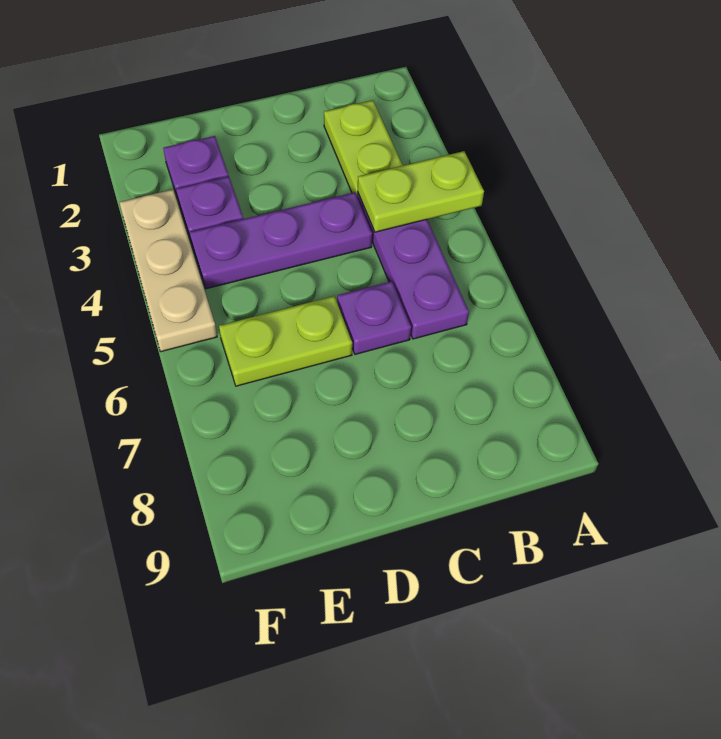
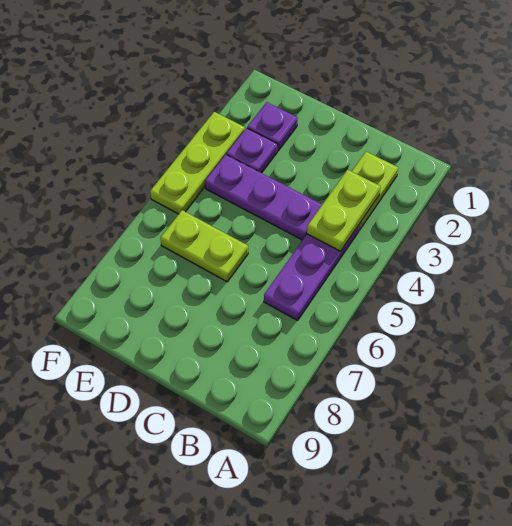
lime 1x2 plate [358,151,484,232] -> lime 1x2 plate turned to [307,170,381,251]
purple 1x1 plate [337,281,411,354] -> none
tan 1x3 plate [119,190,217,352] -> lime 1x3 plate [150,112,245,214]

